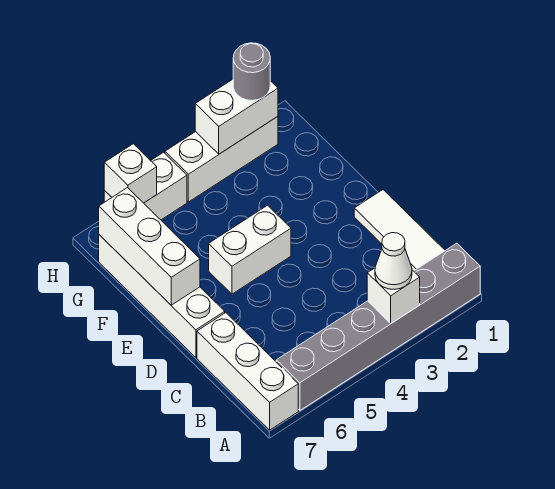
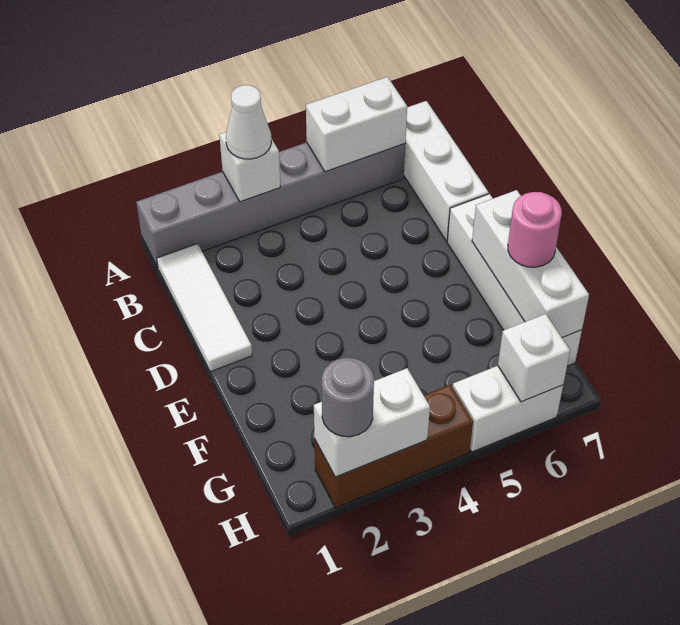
white 1x2 brick [209,205,291,294] -> white 1x2 brick moved to [306,77,407,172]
none -> pink 1x1 round brick [508,192,562,267]
white 1x3 brick [165,117,278,202] -> brown 1x3 brick [314,384,473,508]

